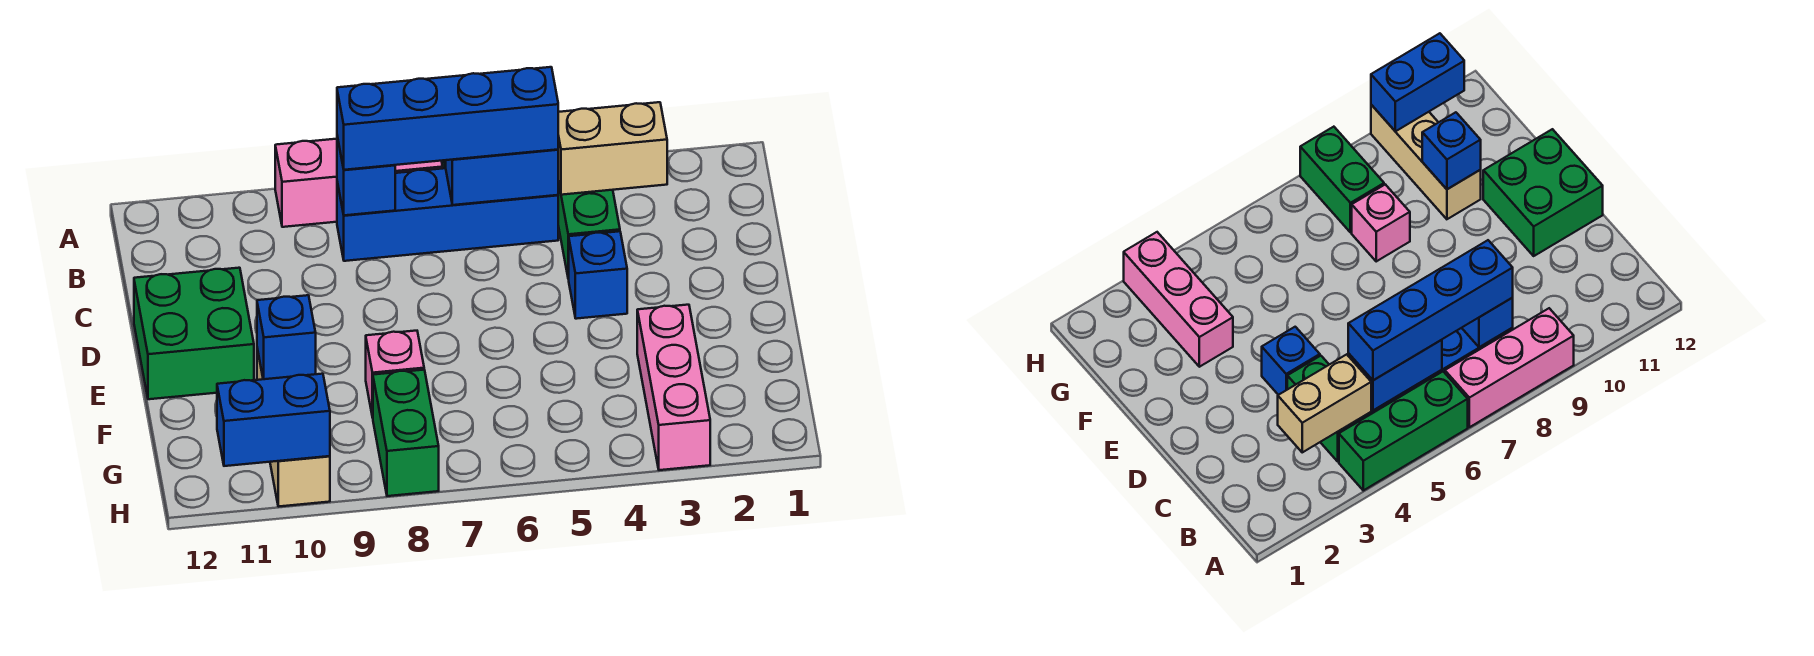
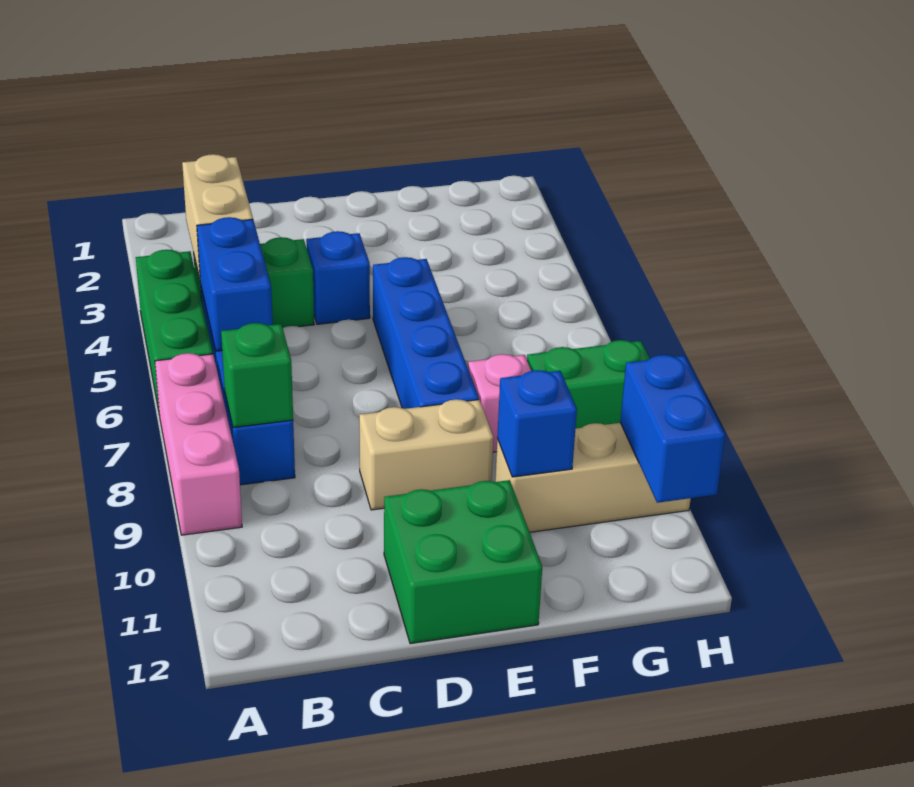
blue 1x4 brick [337,67,558,170] -> blue 1x4 brick moved to [373,257,479,409]
blue 1x1 brick [337,136,395,215] -> green 1x1 brick [221,323,293,428]
none -> tan 1x2 brick [359,399,494,510]
pink 1x3 brick [637,305,710,470] -> none

